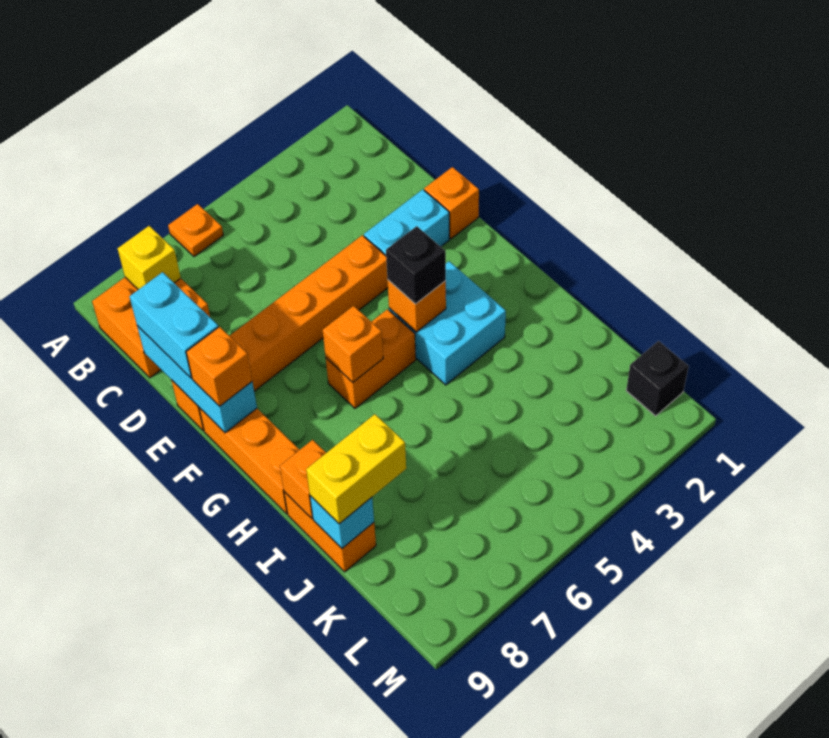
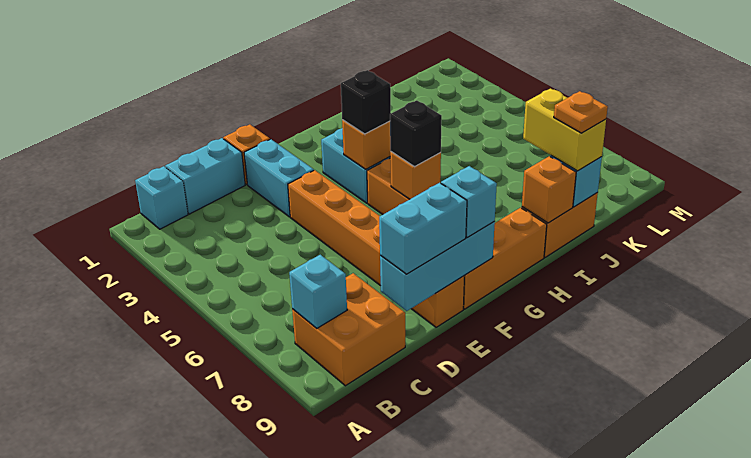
orange 1x1 plate [168,204,223,257] -> orange 1x1 plate moved to [554,91,608,133]
none -> cyan 1x1 brick [135,166,188,229]
yellow 1x1 brick [118,226,181,290] -> cyan 1x1 brick [289,255,347,328]
none -> cyan 1x2 brick [165,138,245,214]
orange 1x1 brick [186,327,252,406] -> cyan 1x1 brick [441,166,497,238]
black 1x1 brick [626,341,689,416] -> black 1x1 brick moved to [390,100,442,167]

